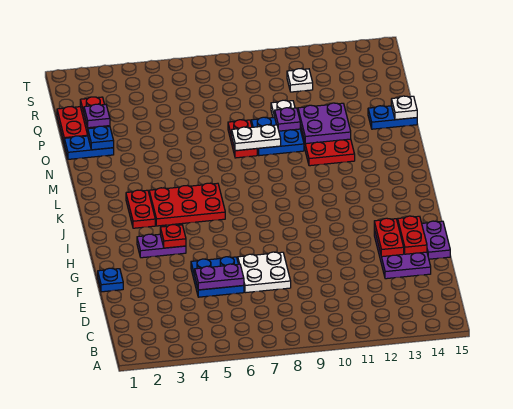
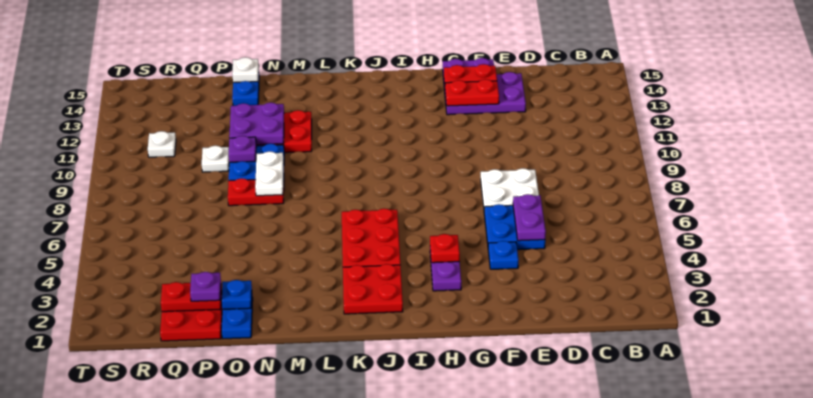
blue 1x1 plate [98,268,123,292] -> blue 1x1 plate moved to [488,241,518,269]
red 1x2 plate [126,190,155,228] -> red 2x2 plate [343,264,403,314]

